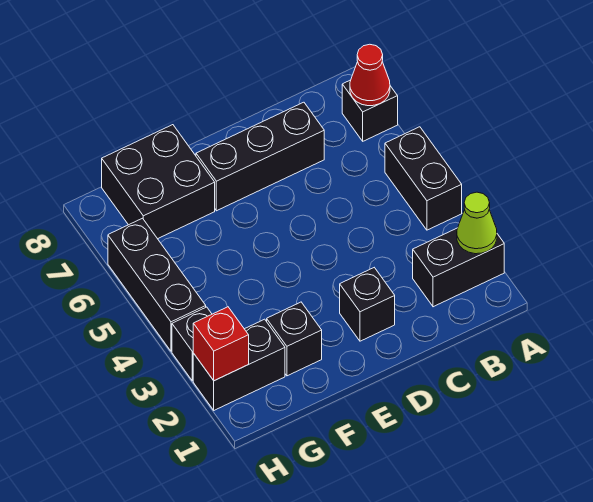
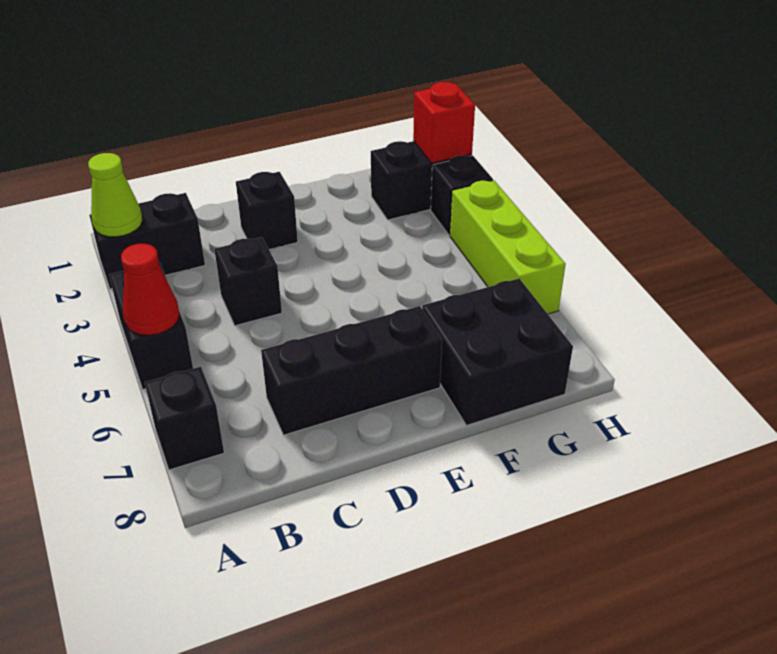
red 1x1 cone [350,44,390,106] -> red 1x1 cone moved to [121,244,180,335]
black 1x1 brick [267,302,322,376] -> black 1x1 brick moved to [214,237,282,326]
black 1x3 brick [108,218,206,351] -> lime 1x3 brick [450,180,566,314]

